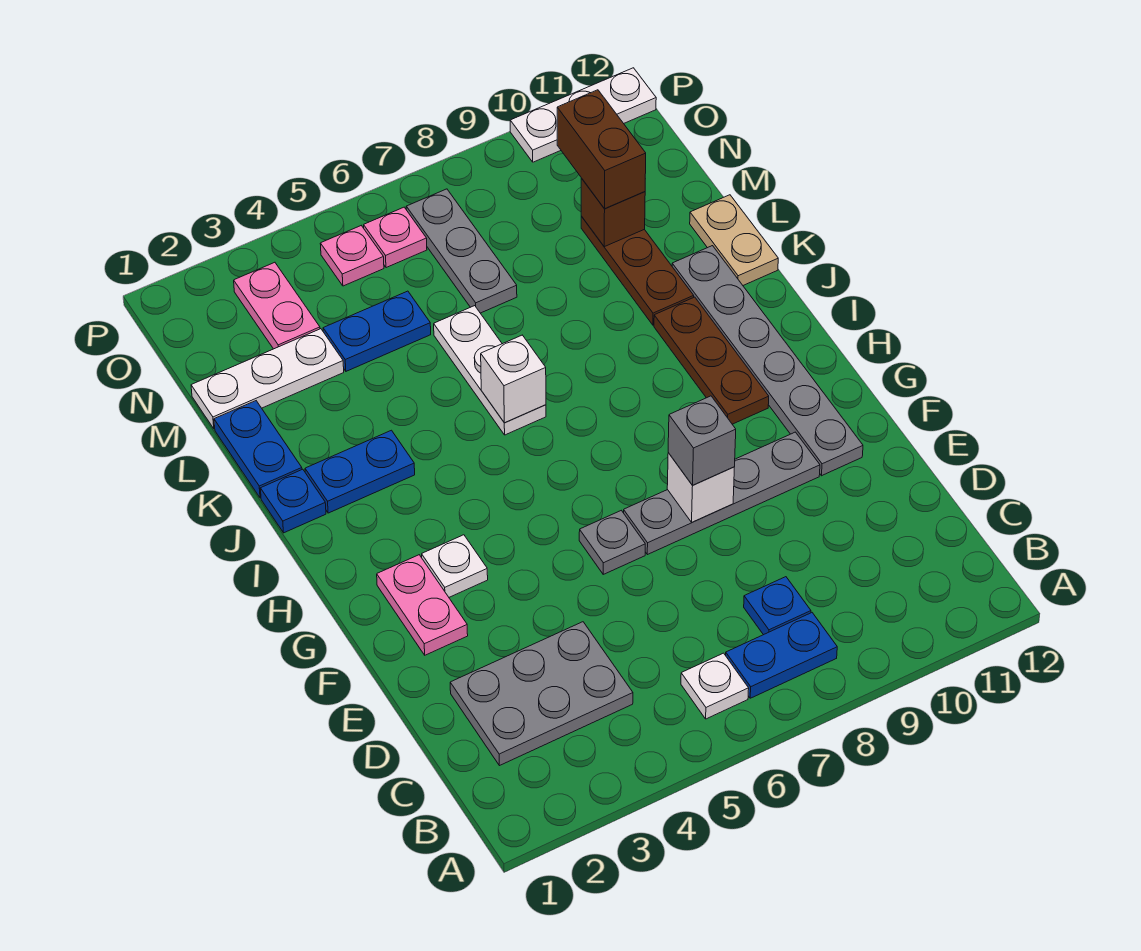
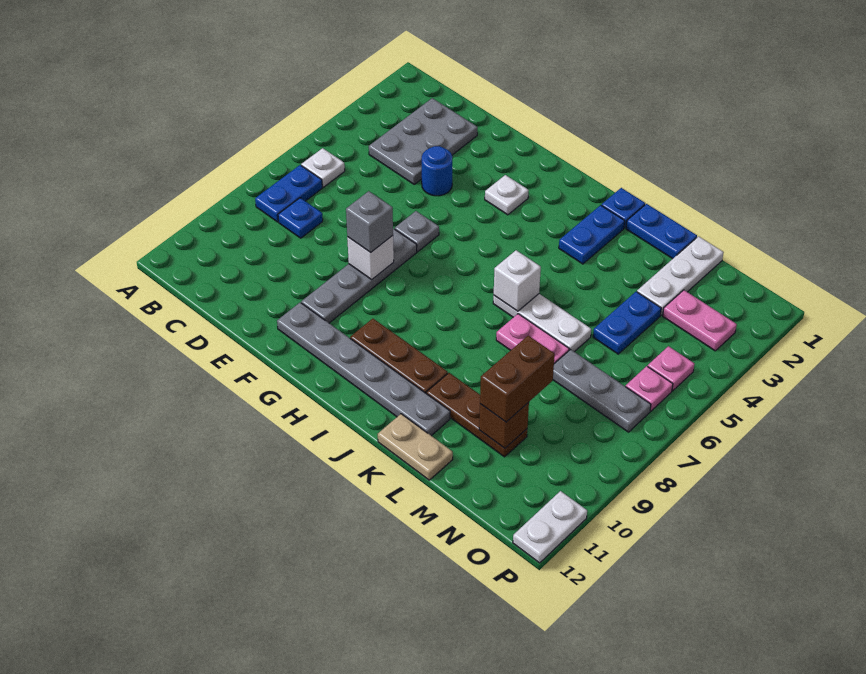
none -> blue 1x1 round brick [422,146,452,196]
pink 1x2 plate [377,555,468,655] -> pink 1x2 plate moved to [496,314,569,364]
brown 1x2 brick [557,90,646,209] -> brown 1x2 brick turned to [480,336,555,422]
white 1x3 plate [510,68,656,162] -> white 1x2 plate [513,491,587,563]

